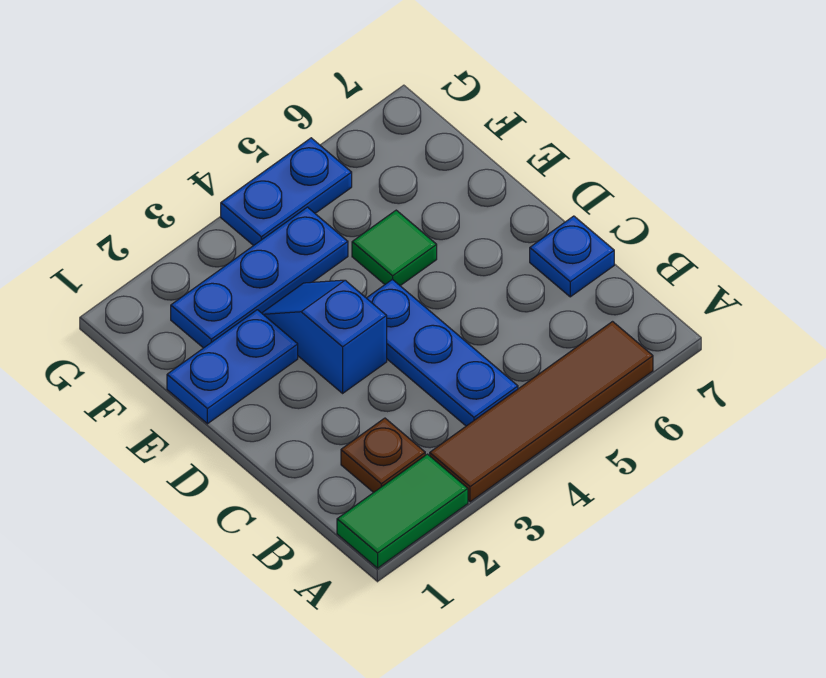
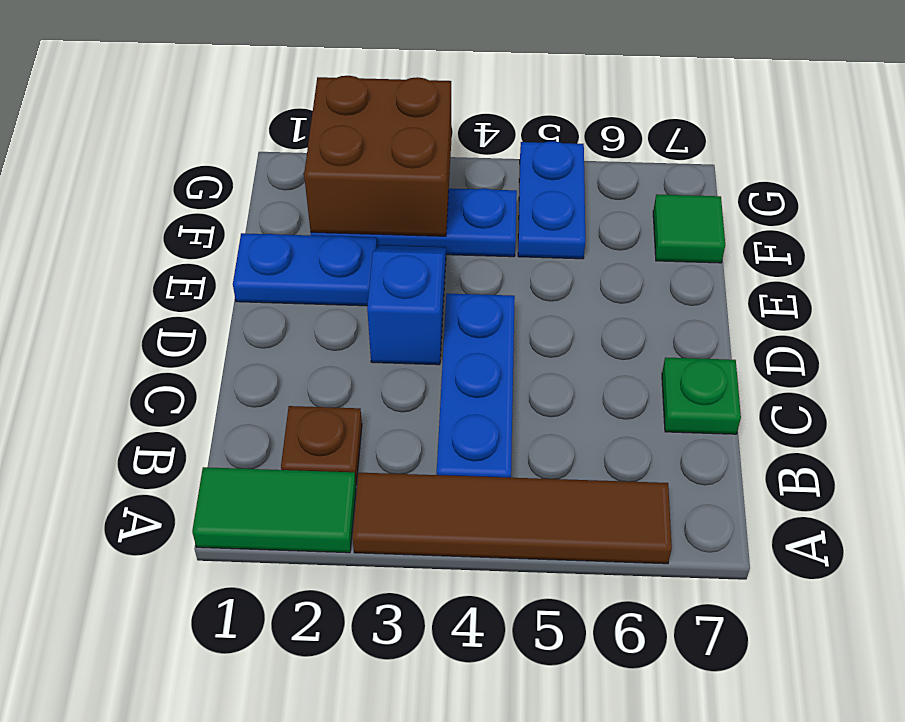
blue 1x1 plate [530,216,614,297] -> green 1x1 plate [662,357,741,434]
green 1x1 tile [352,210,437,286] -> green 1x1 tile moved to [653,194,725,263]
none -> brown 2x2 brick [304,76,451,236]
blue 1x2 plate [221,138,352,246] -> blue 1x2 plate turned to [518,141,585,259]

